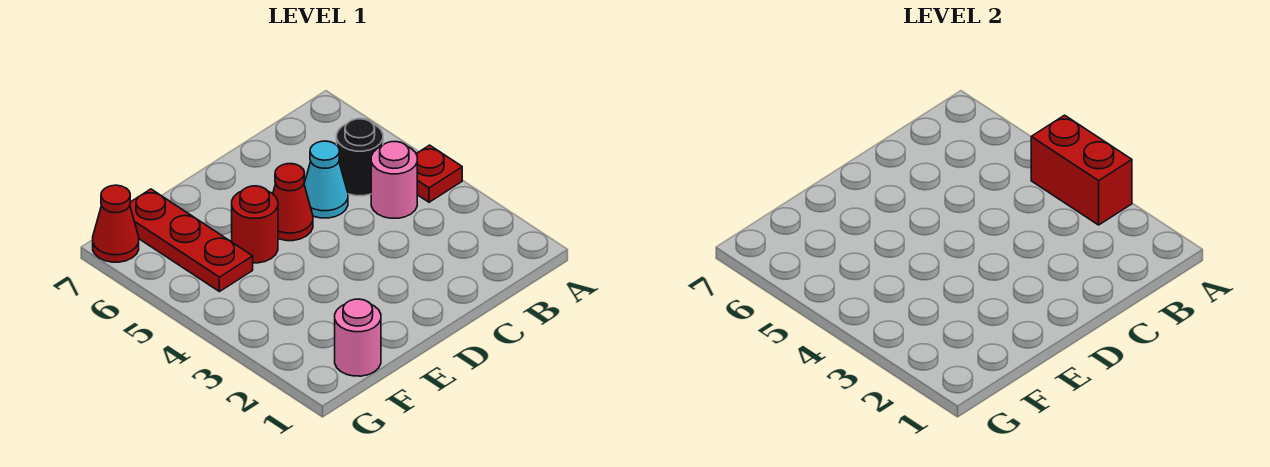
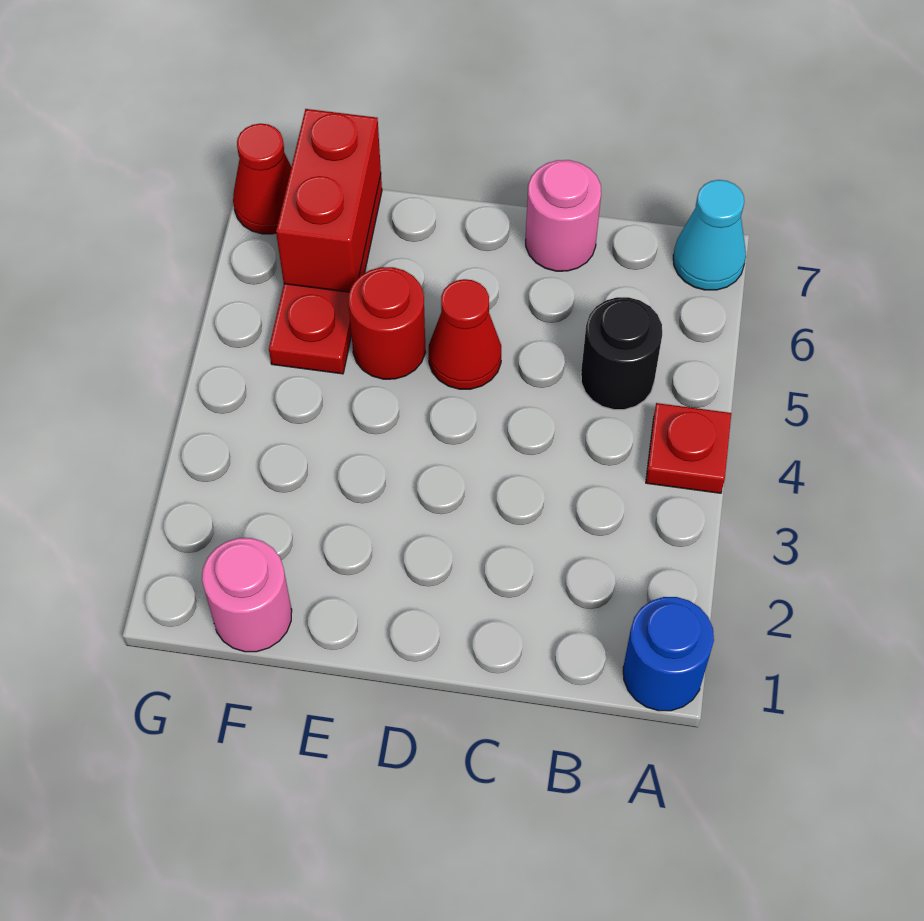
none -> blue 1x1 round brick [623,597,714,711]
red 1x2 brick [1031,115,1132,225] -> red 1x2 brick moved to [276,109,381,292]
pink 1x1 round brick [371,142,417,218] -> pink 1x1 round brick moved to [526,160,601,271]
cyan 1x1 cone [304,141,348,218] -> cyan 1x1 cone moved to [673,180,746,290]

